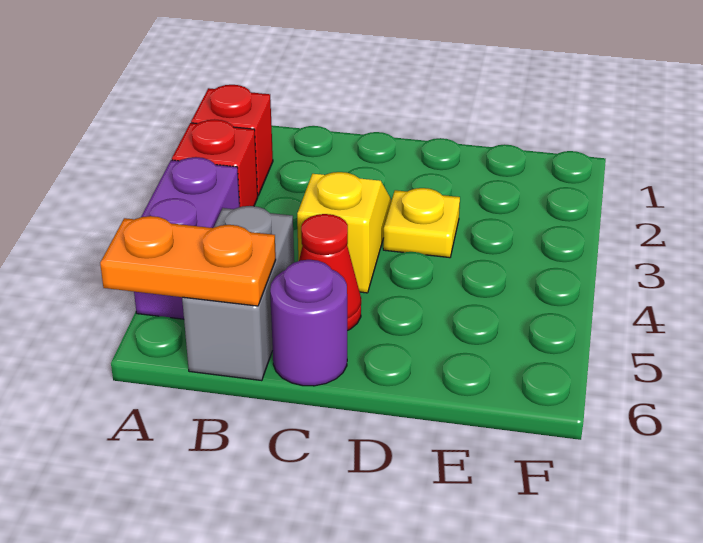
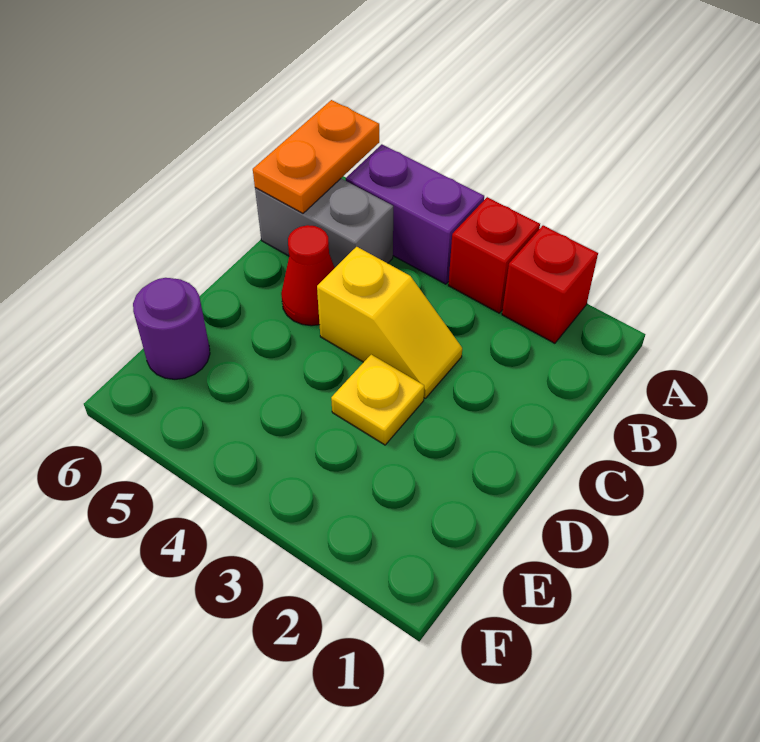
purple 1x1 round brick [270,260,347,386] -> purple 1x1 round brick moved to [133,278,210,379]

